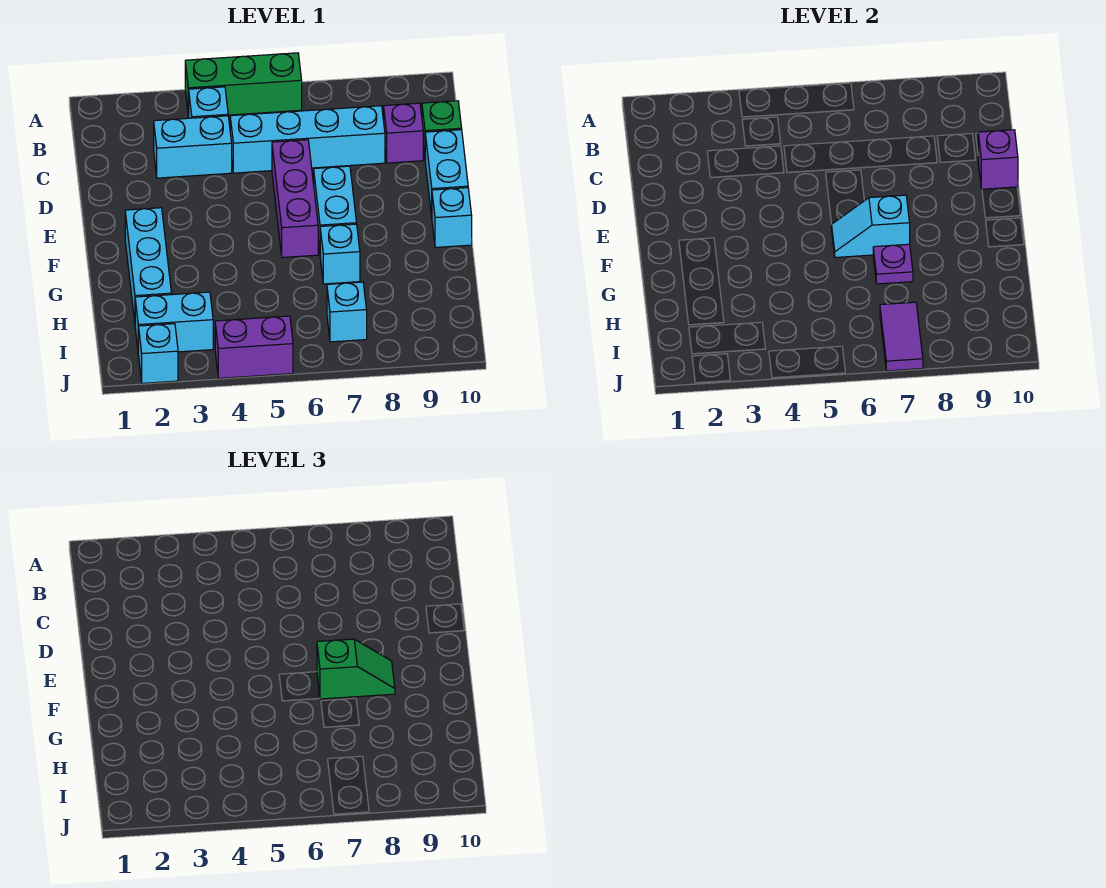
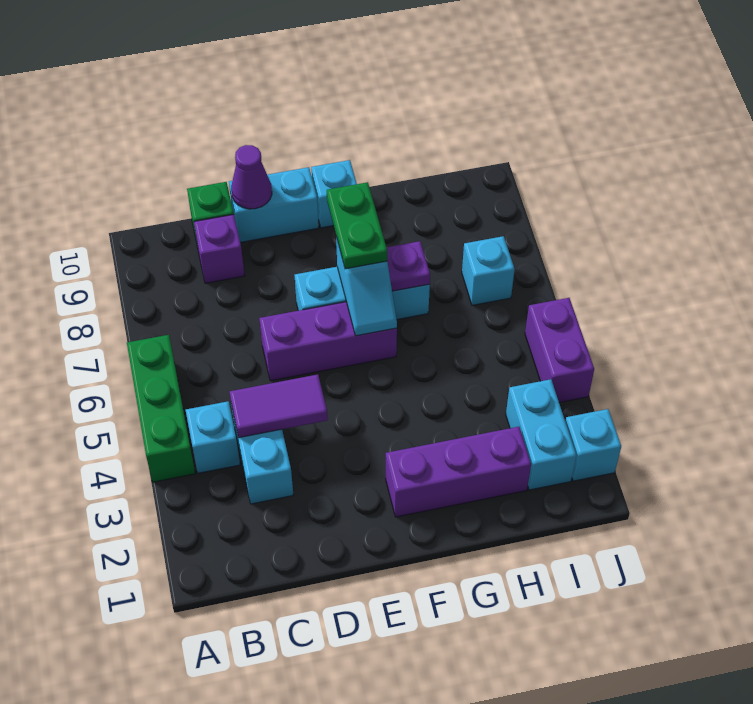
cyan 1x4 brick [230,106,385,173] -> none
purple 1x1 brick [978,130,1018,189] -> purple 1x1 cone [231,145,272,209]
cyan 1x3 brick [125,208,172,321] -> purple 1x3 brick [386,427,531,517]
green 1x2 slope [317,639,395,699] -> green 1x2 plate [327,182,387,269]
purple 1x2 tile [880,302,923,371] -> purple 1x2 tile moved to [230,375,328,438]

